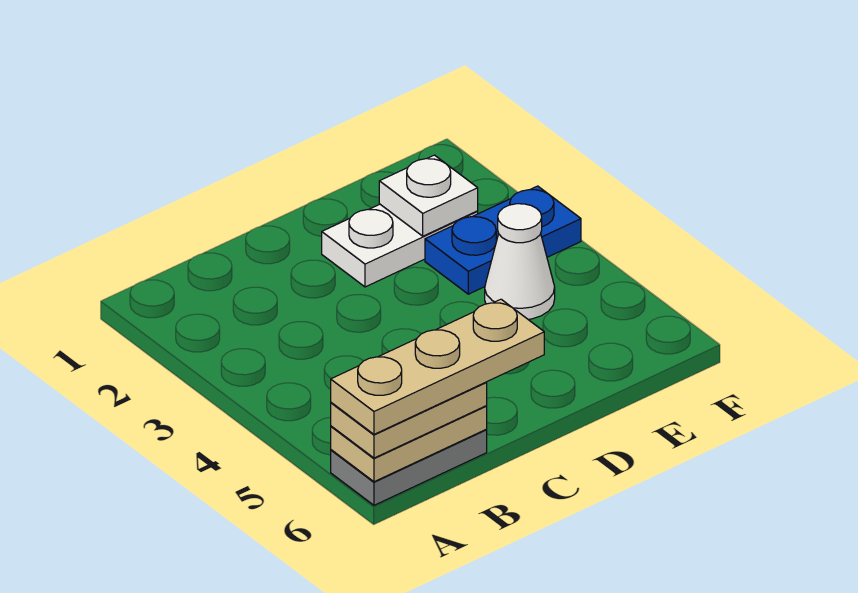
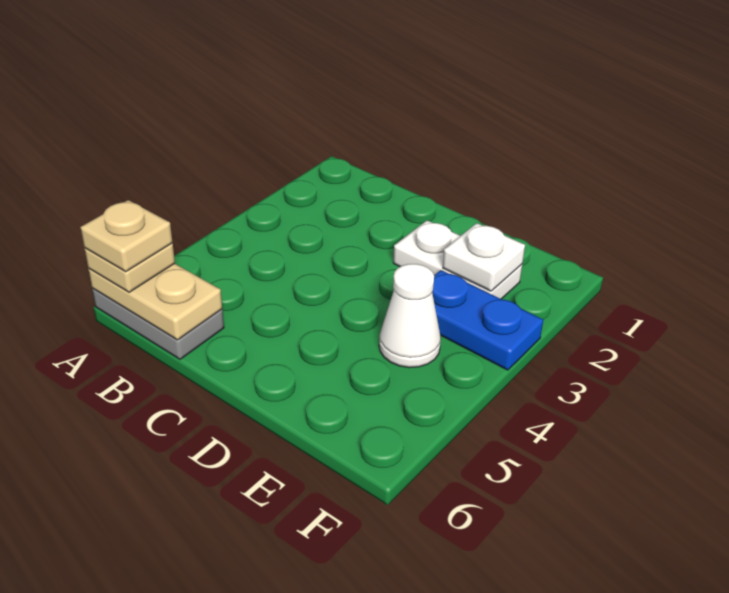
tan 1x2 plate [331,382,487,458] -> tan 1x1 plate [84,243,175,292]
tan 1x3 plate [331,299,544,434] -> tan 1x1 plate [80,200,173,272]

